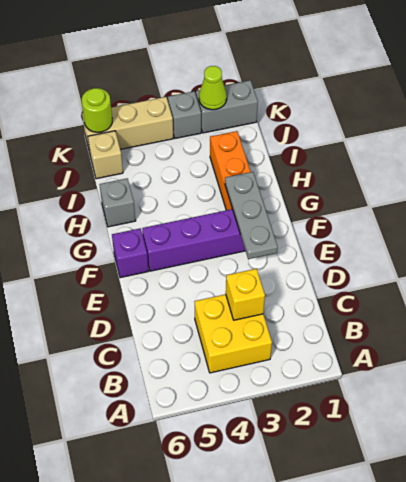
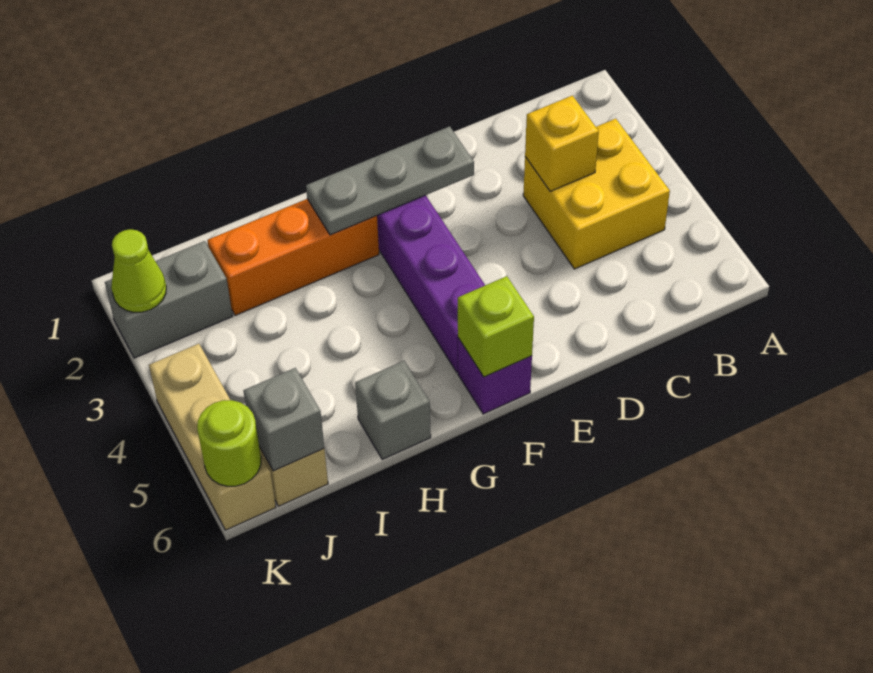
none -> lime 1x1 brick [458,276,534,377]
grey 1x2 brick [196,80,258,133] -> grey 1x2 brick turned to [105,241,233,358]
grey 1x1 brick [168,91,201,138] -> grey 1x1 brick moved to [243,368,324,471]

